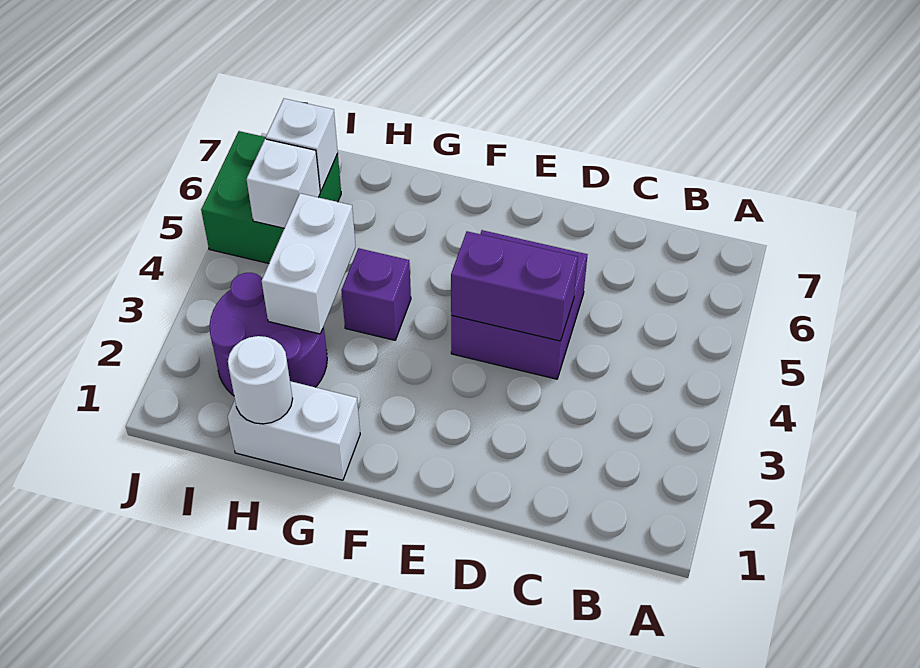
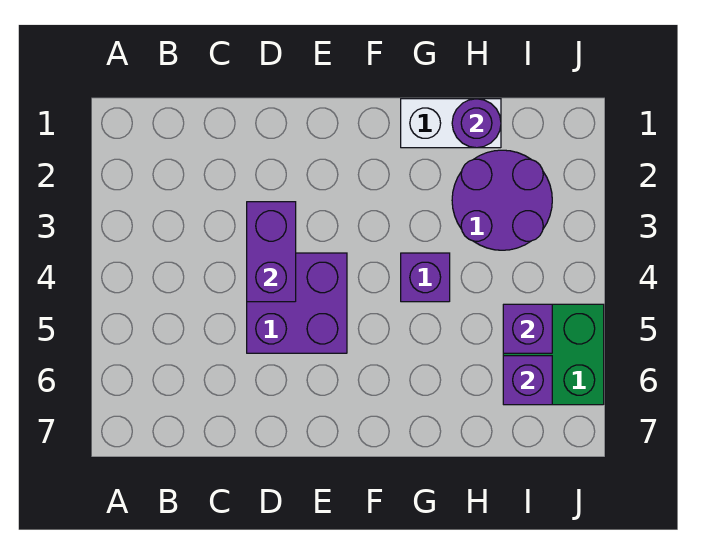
purple 1x2 brick [451,231,578,341] -> purple 1x2 brick turned to [247,202,296,302]
white 1x1 round brick [228,336,293,424] -> purple 1x1 round brick [452,99,501,148]
white 1x2 brick [262,193,356,334] -> none
white 1x1 brick [247,139,320,228] -> purple 1x1 brick [503,304,552,353]
white 1x1 brick [266,99,338,191] -> purple 1x1 brick [503,356,552,405]

